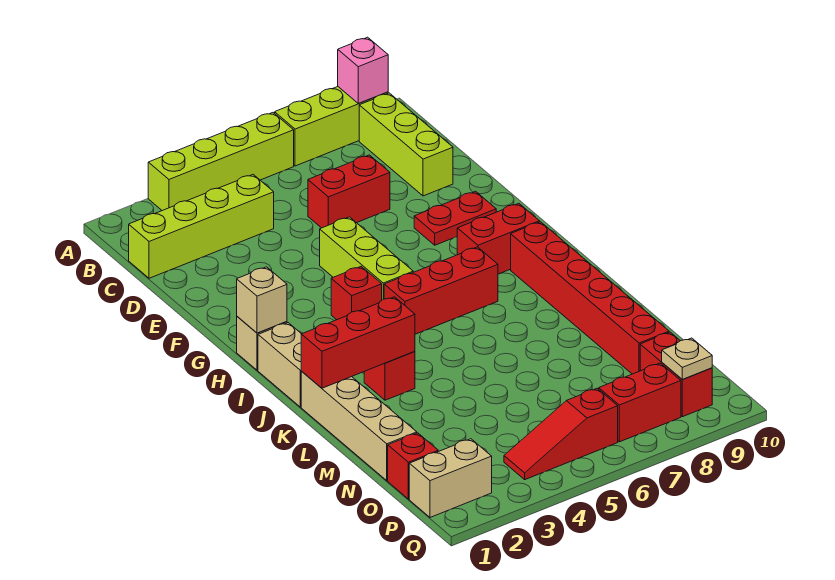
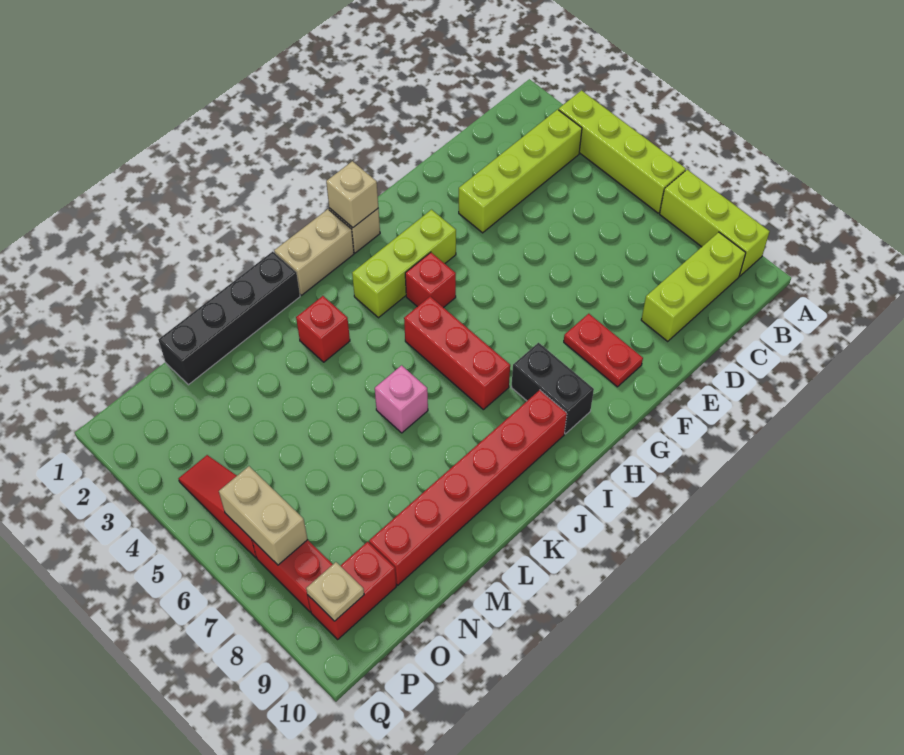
pink 1x1 brick [338,37,388,104] -> pink 1x1 brick moved to [375,365,428,433]
lime 1x4 brick [129,175,274,278] -> lime 1x4 brick turned to [459,110,582,233]
red 1x2 brick [308,155,390,228] -> none
lime 1x3 brick [320,217,413,300] -> lime 1x3 brick moved to [352,210,456,318]
red 1x2 brick [457,203,540,274] -> black 1x2 brick [511,343,594,434]
tan 1x4 brick [301,372,417,481] -> black 1x4 brick [158,252,300,385]
red 1x3 brick [301,297,415,388] -> none
red 1x1 brick [388,433,438,499] -> none
tan 1x2 brick [409,439,492,517] -> tan 1x2 brick moved to [219,466,308,565]

